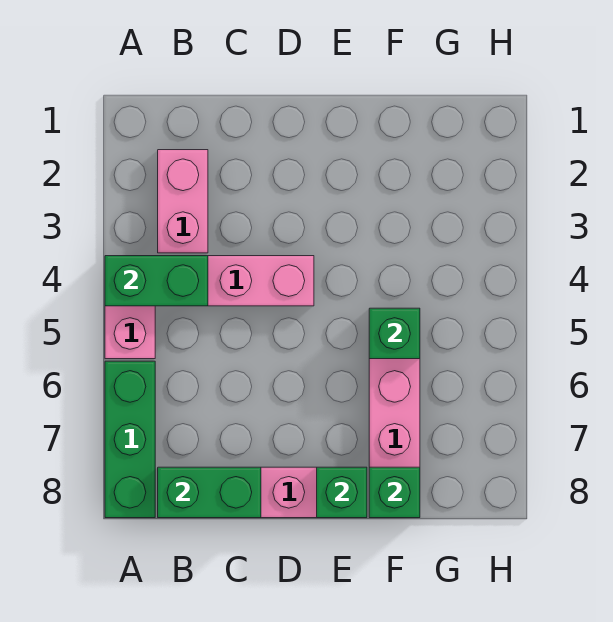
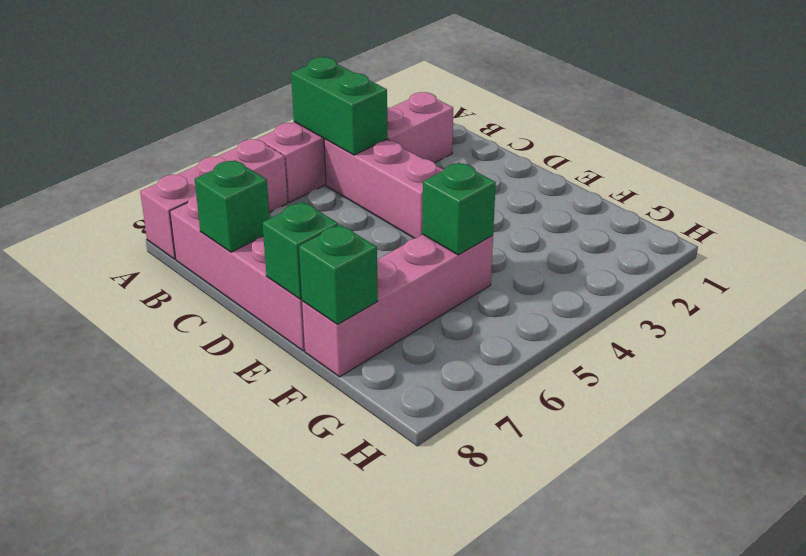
green 1x3 brick [105,361,155,518] -> pink 1x3 brick [140,139,288,259]
green 1x2 brick [158,467,261,518] -> green 1x1 brick [195,160,270,252]

